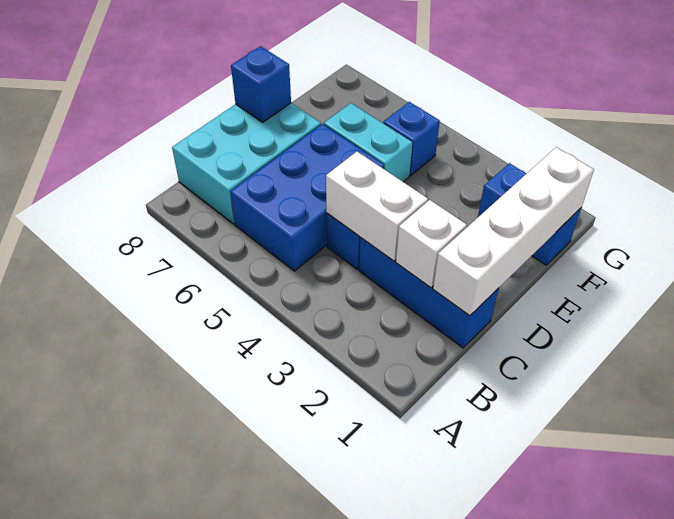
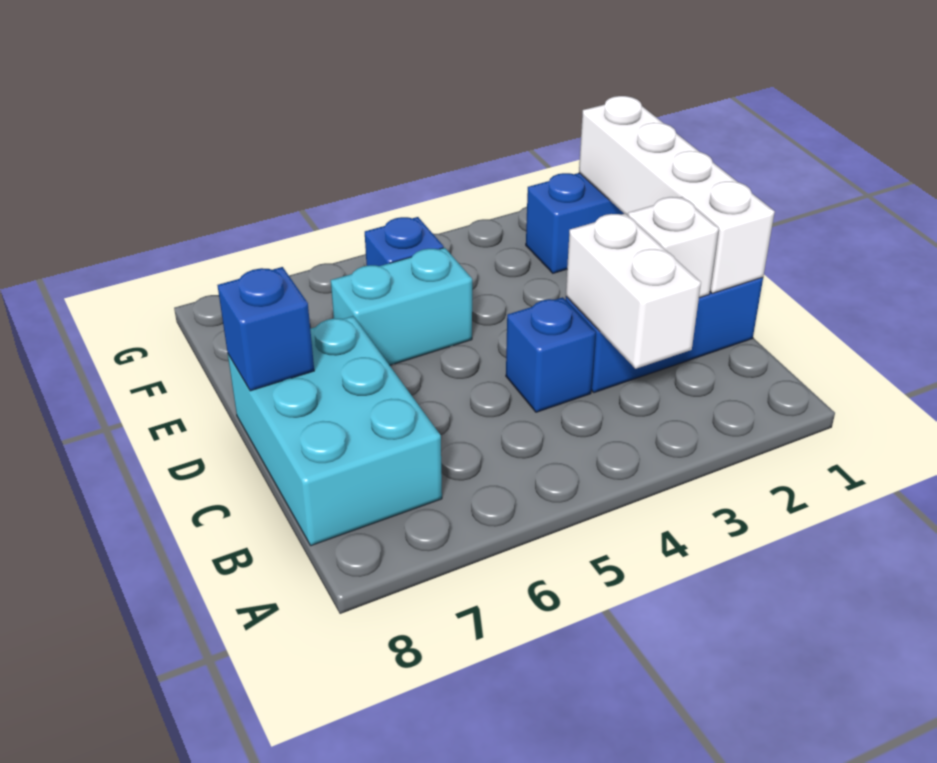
blue 2x3 brick [230,124,384,271] -> none
white 1x2 brick [326,152,428,261] -> white 1x2 brick turned to [566,214,701,369]

